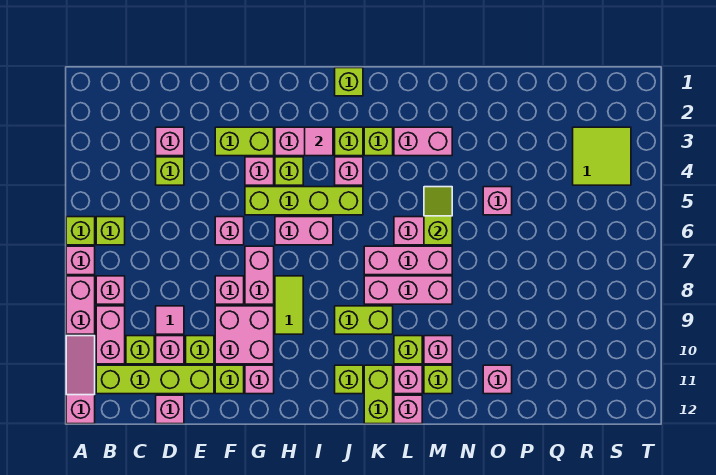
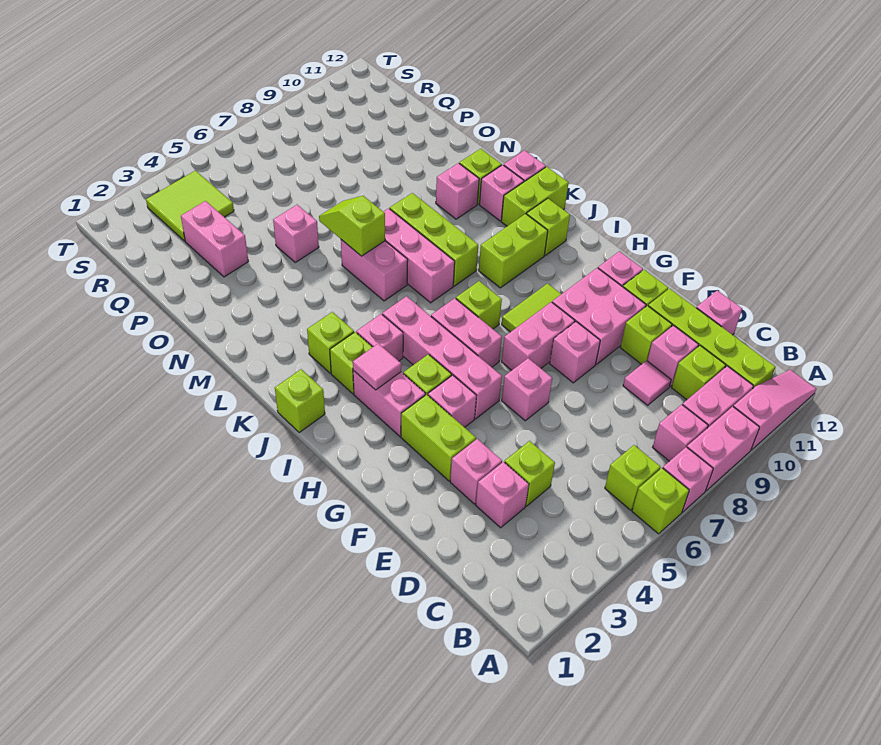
pink 1x3 slope [66,336,95,424] -> pink 1x3 slope turned to [733,370,816,450]
lime 1x4 brick [245,187,363,215] -> pink 1x4 brick [382,296,502,419]
lime 1x2 brick [335,306,393,334] -> lime 1x2 brick turned to [479,214,548,288]
pink 1x3 brick [364,276,452,304] -> lime 1x3 brick [390,193,478,286]
pink 1x2 brick [394,127,452,156] -> pink 1x2 brick moved to [181,201,248,277]
lime 1x1 brick [394,336,422,364] -> lime 1x1 brick moved to [456,281,502,329]
lime 1x2 slope [424,187,452,245] -> lime 1x2 slope turned to [319,196,385,256]
pink 1x1 brick [483,365,512,394] -> pink 1x1 brick moved to [450,439,502,504]

